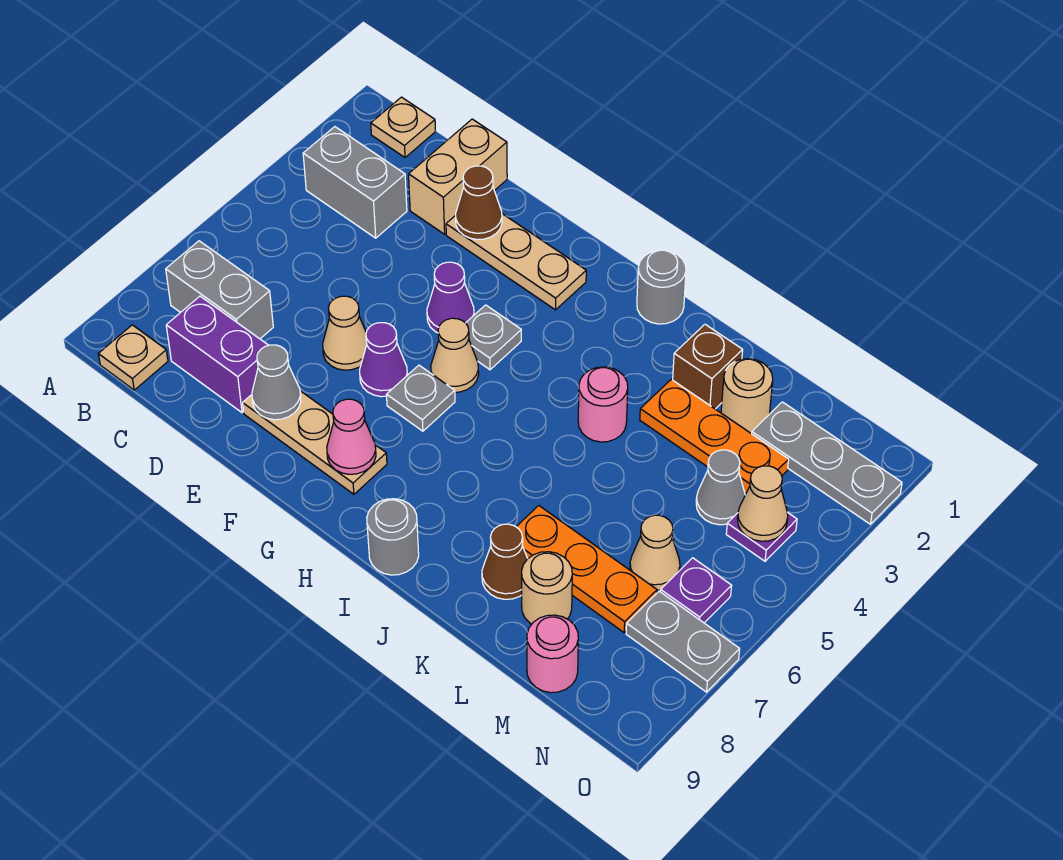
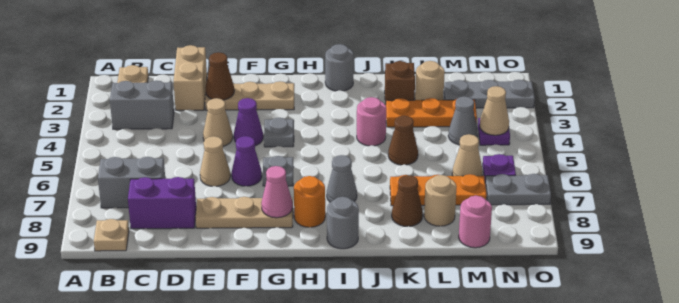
grey 1x1 cone [252,345,301,420] -> grey 1x1 cone moved to [327,155,357,202]
tan 1x1 cone [431,318,479,392] -> tan 1x1 cone moved to [203,98,233,146]
none -> orange 1x1 round brick [294,176,325,227]
none -> brown 1x1 cone [388,116,418,165]

